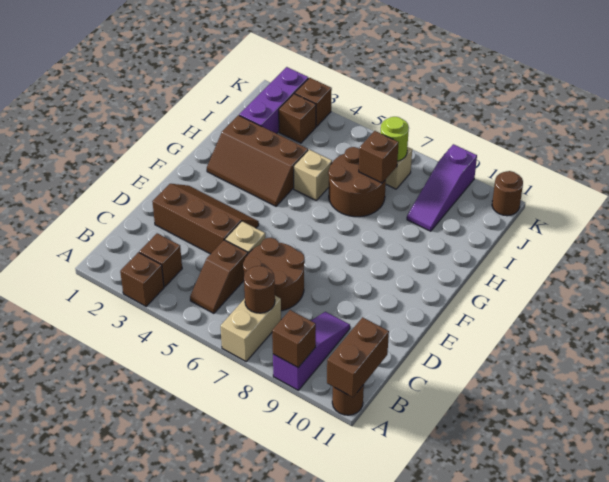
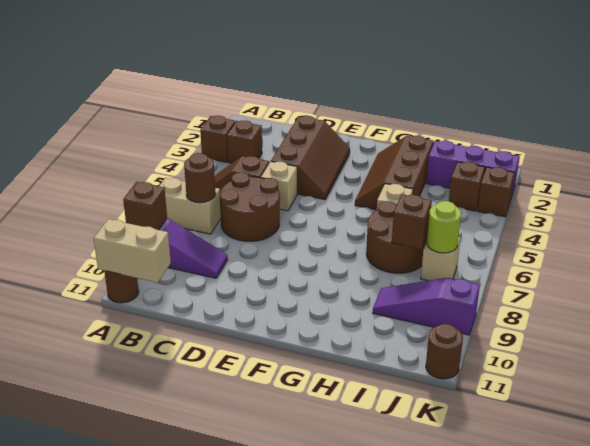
brown 1x2 brick [327,317,389,397] -> tan 1x2 brick [94,219,171,283]

